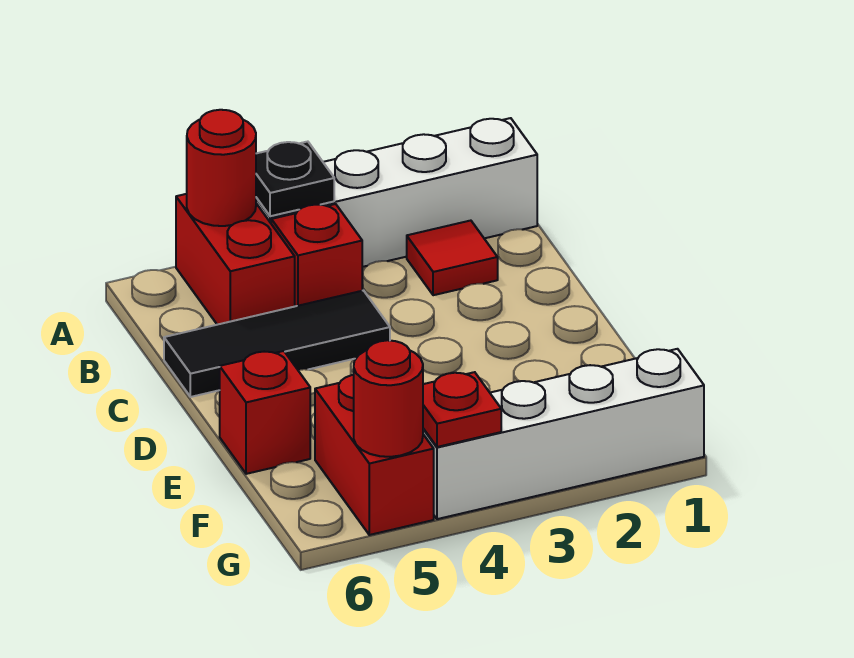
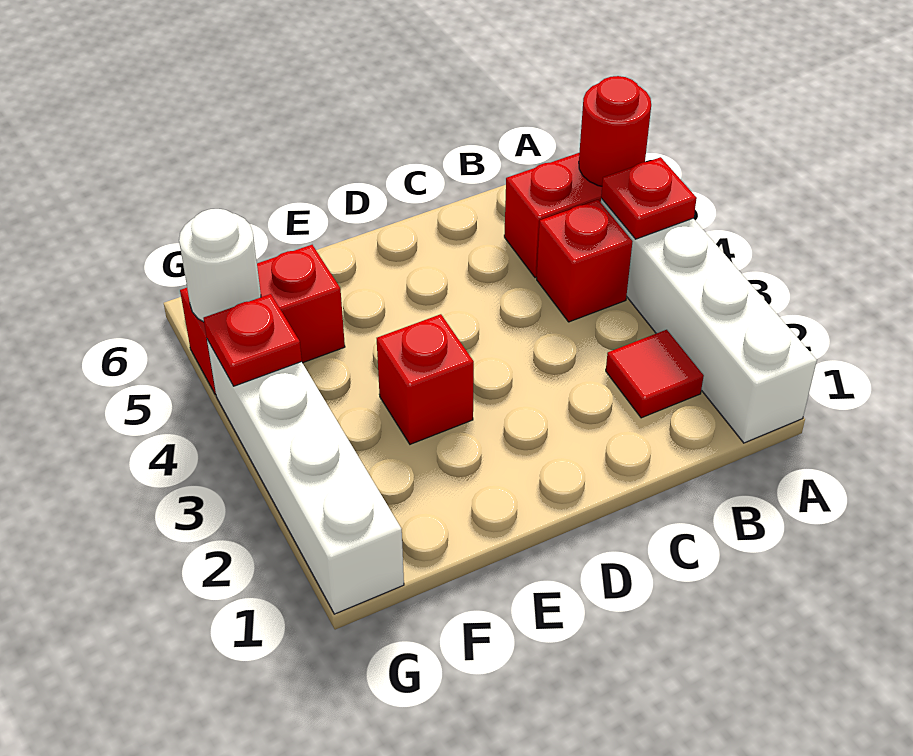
black 1x1 plate [256,142,334,216] -> red 1x1 plate [601,157,697,239]
black 1x3 tile [164,291,390,397] -> none
red 1x1 brick [220,351,310,474] -> red 1x1 brick moved to [377,314,474,444]
red 1x1 round brick [354,340,423,457] -> white 1x1 round brick [179,209,261,322]

